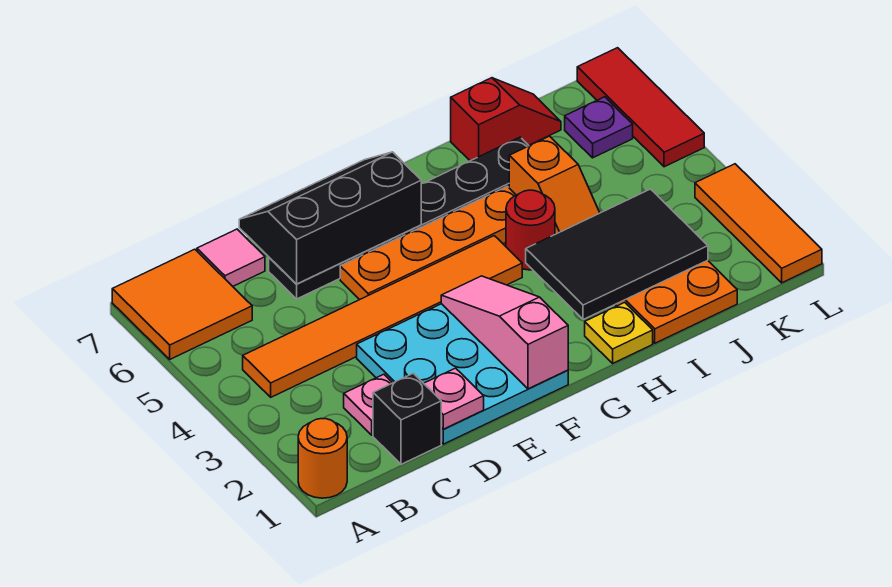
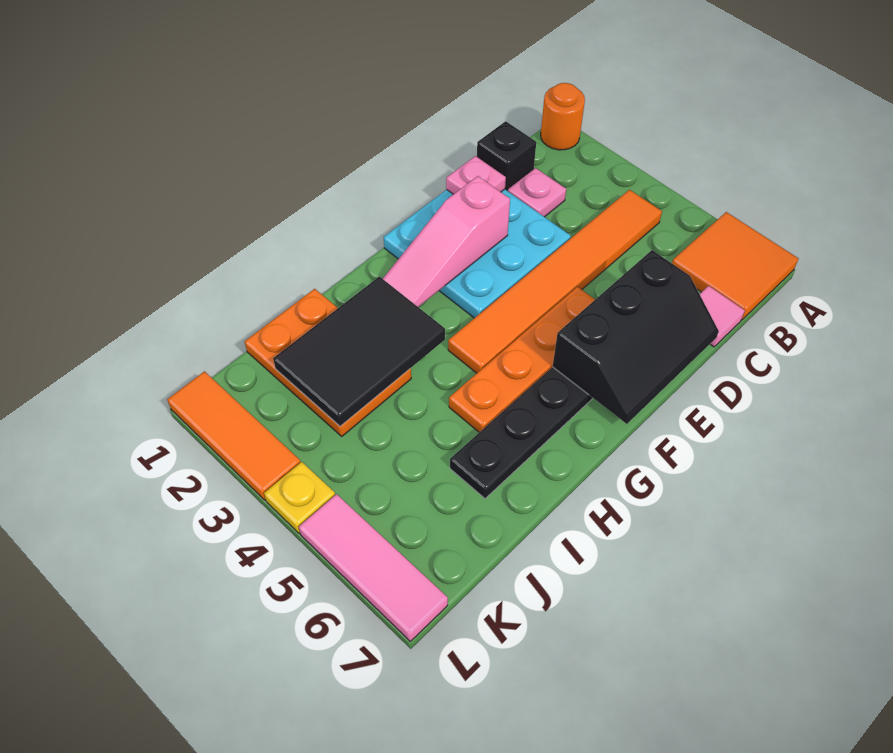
pink 1x3 slope [441,276,568,389] -> pink 1x3 slope turned to [383,176,510,307]
yellow 1x1 plate [585,303,653,363] -> yellow 1x1 plate moved to [264,462,335,534]
red 1x1 round brick [506,190,555,270] -> none
orange 1x2 slope [509,136,600,234] -> none
red 1x2 slope [451,78,561,161] -> none
purple 1x1 plate [565,97,633,158] -> none
red 1x3 tile [577,48,704,167] -> pink 1x3 tile [299,494,448,641]

